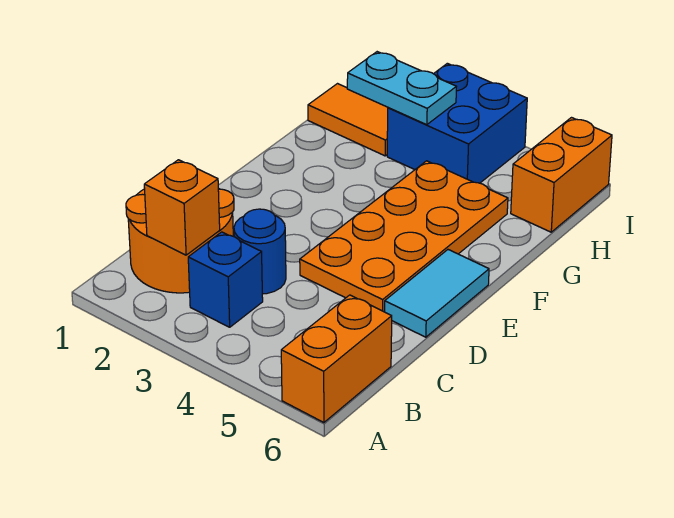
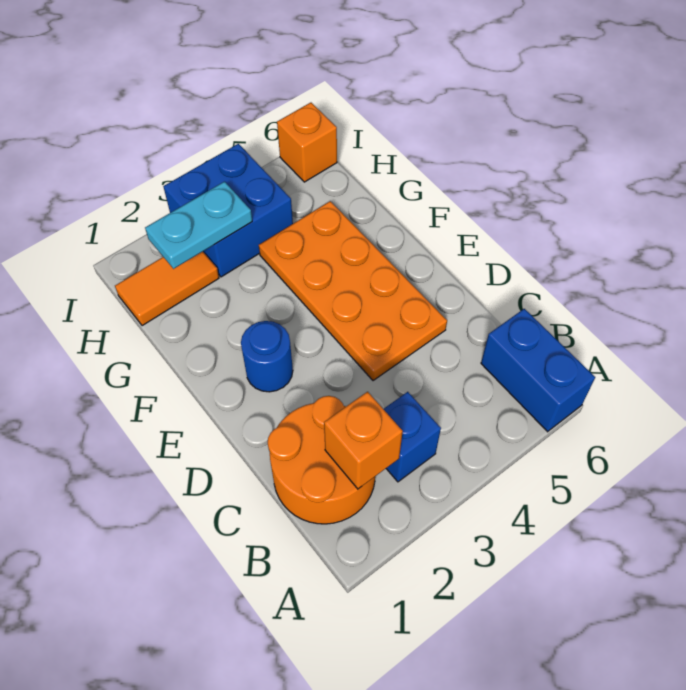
orange 1x2 brick [281,295,392,423] -> blue 1x2 brick [481,309,595,432]
blue 1x1 round brick [234,209,286,294] -> blue 1x1 round brick moved to [241,321,293,392]
cyan 1x2 tile [385,250,489,337] -> none
orange 1x2 brick [511,118,612,232] -> orange 1x1 brick [277,103,337,182]

